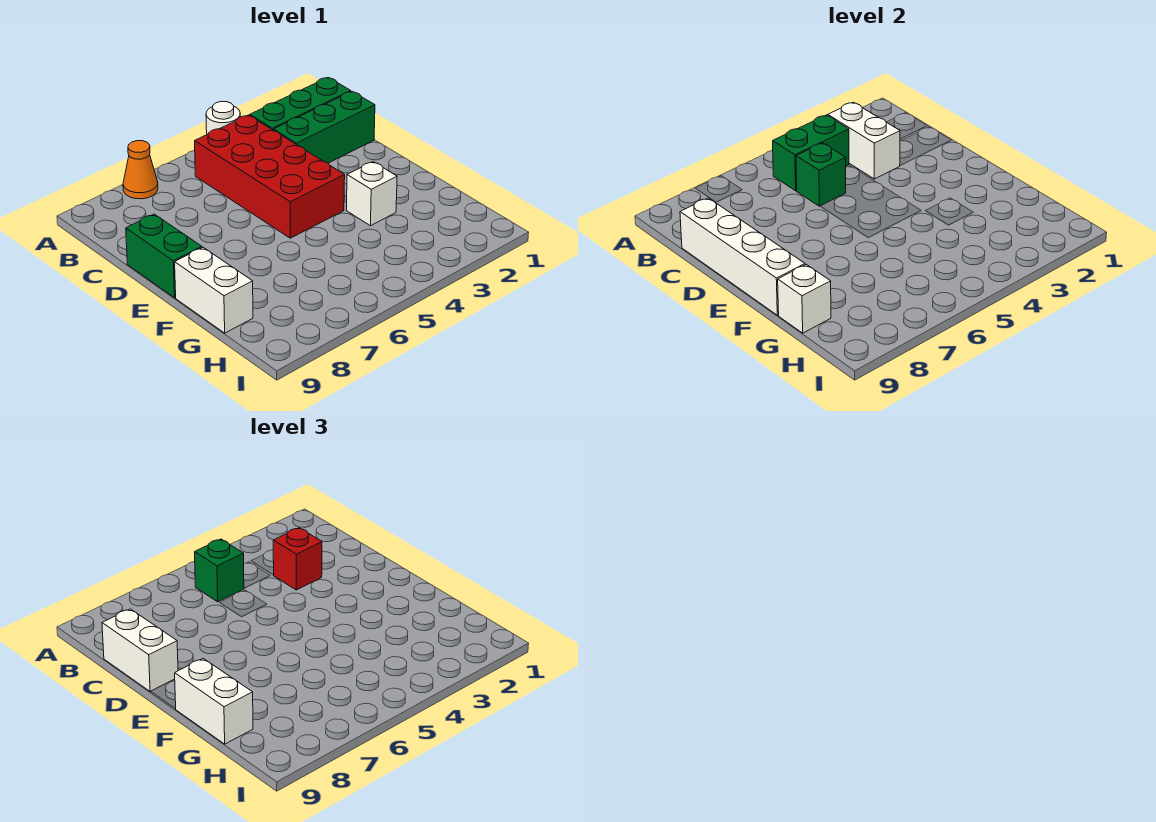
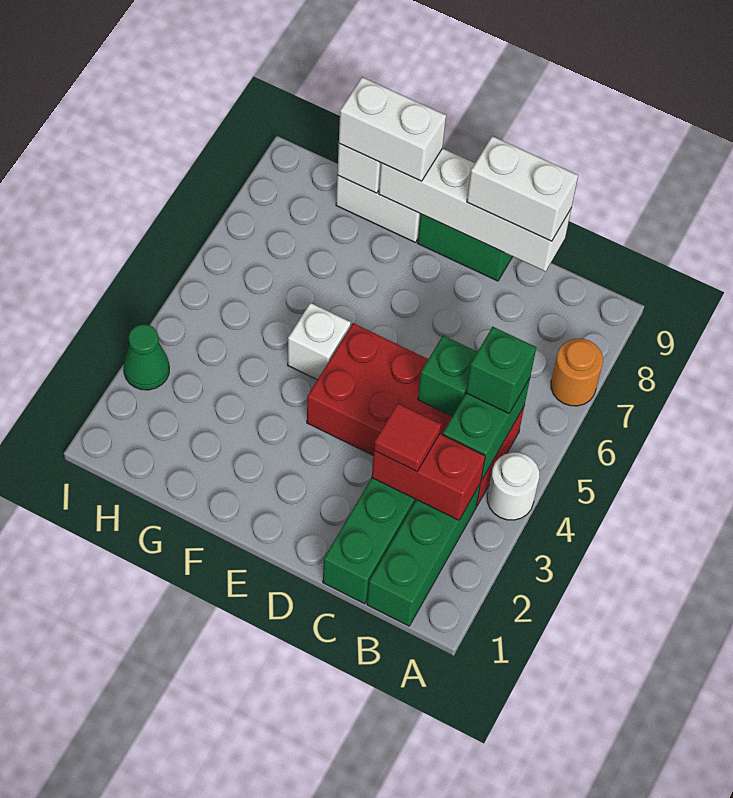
orange 1x1 cone [123,141,158,199] -> orange 1x1 round brick [551,339,603,406]
white 1x2 brick [828,102,900,179] -> red 1x2 brick [372,434,485,520]
red 1x1 brick [273,528,322,590] -> red 1x1 tile [374,403,441,471]
white 1x1 brick [347,162,397,226] -> white 1x1 brick moved to [288,303,351,380]
none -> green 1x1 cone [124,324,169,390]

